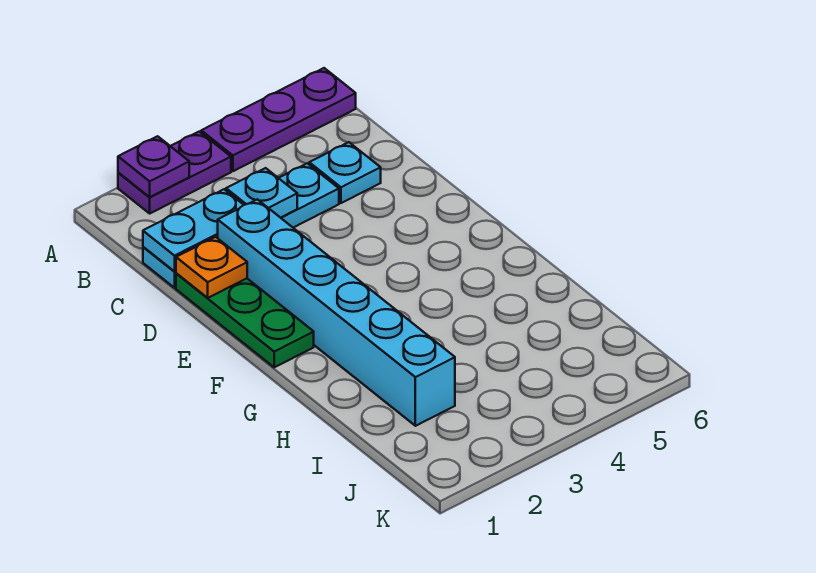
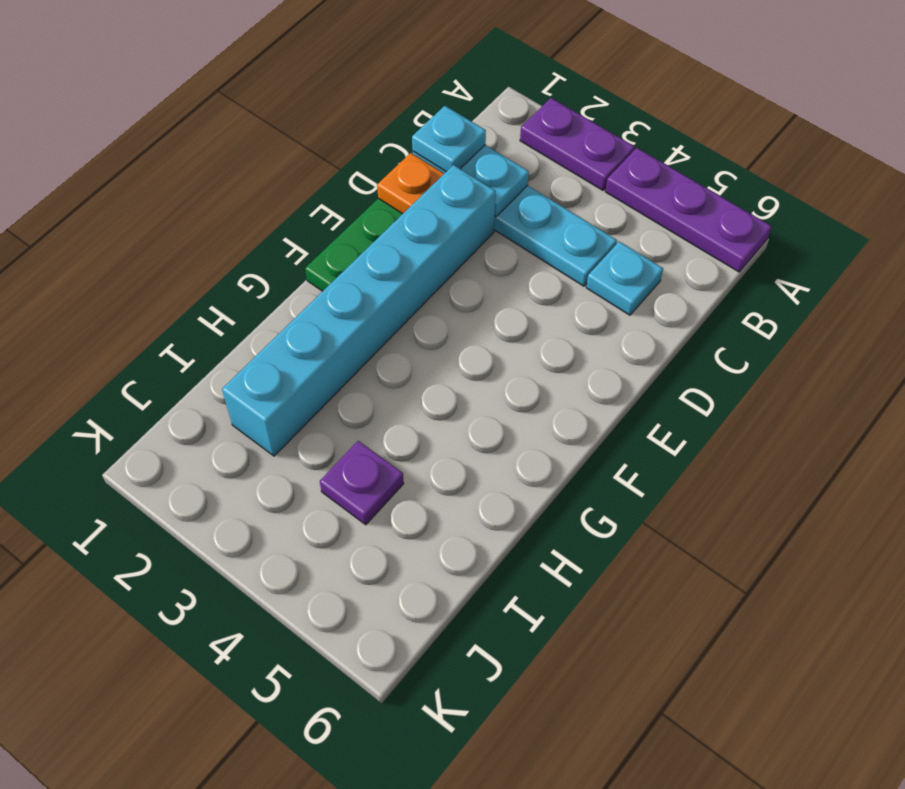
purple 1x1 plate [118,136,189,197] -> purple 1x1 plate moved to [320,441,404,525]
cyan 1x1 plate [226,168,297,218] -> cyan 1x1 plate moved to [412,106,486,172]

